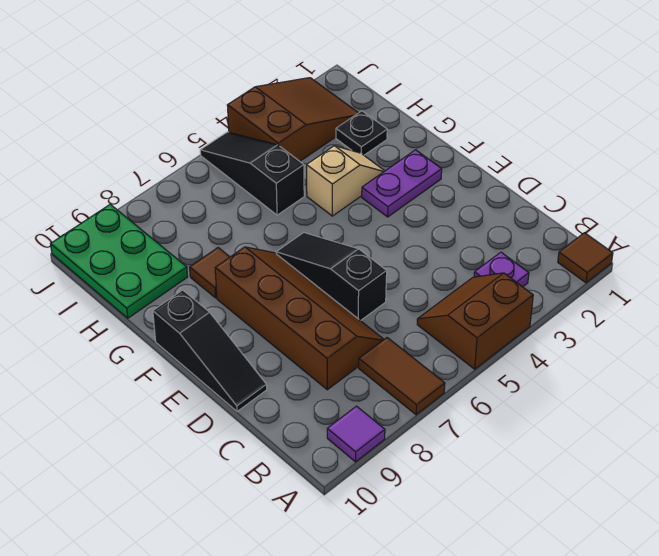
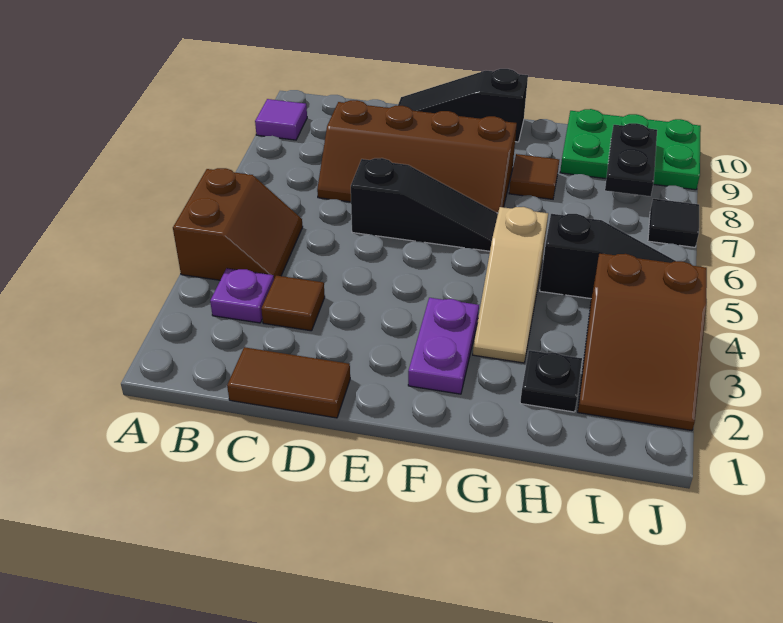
brown 1x1 tile [558,233,613,283] -> brown 1x1 tile moved to [261,276,325,331]
brown 1x2 tile [359,338,445,415] -> brown 1x2 tile moved to [227,347,350,418]
tan 1x2 slope [307,146,384,216] -> tan 1x3 slope [473,207,548,363]
none -> black 1x2 plate [605,123,657,196]
none -> black 1x1 tile [648,199,699,247]

